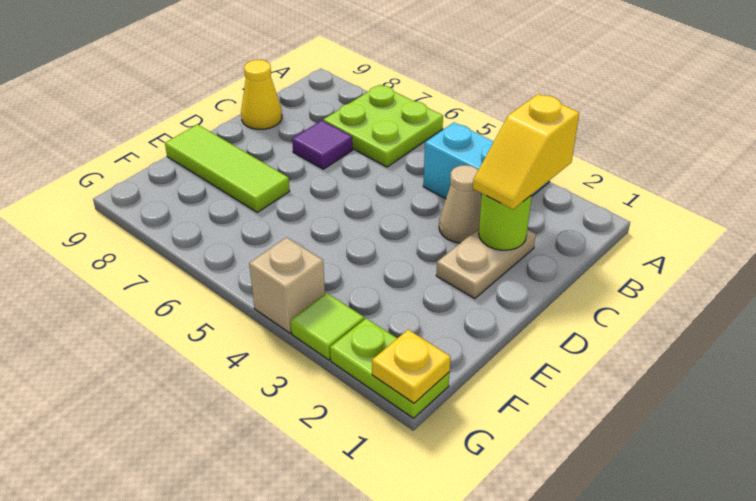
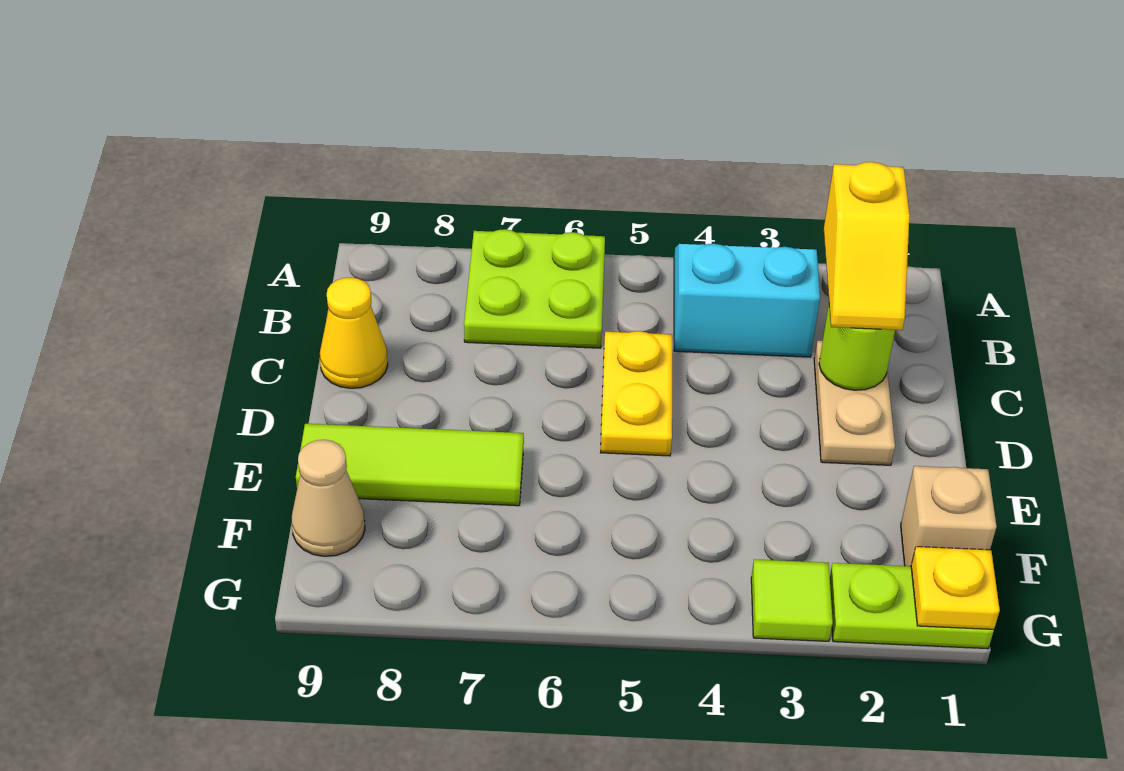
tan 1x1 cone [439,165,481,243] -> tan 1x1 cone moved to [291,440,365,556]
none -> yellow 1x2 plate [601,331,672,456]
purple 1x1 tile [292,120,353,169] -> none
tan 1x1 brick [249,237,325,333] -> tan 1x1 brick moved to [901,466,997,566]

